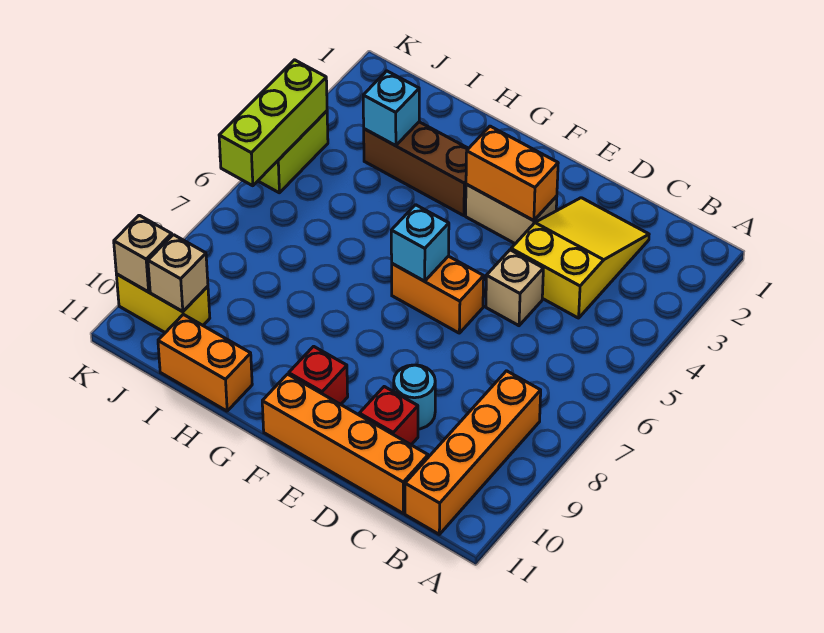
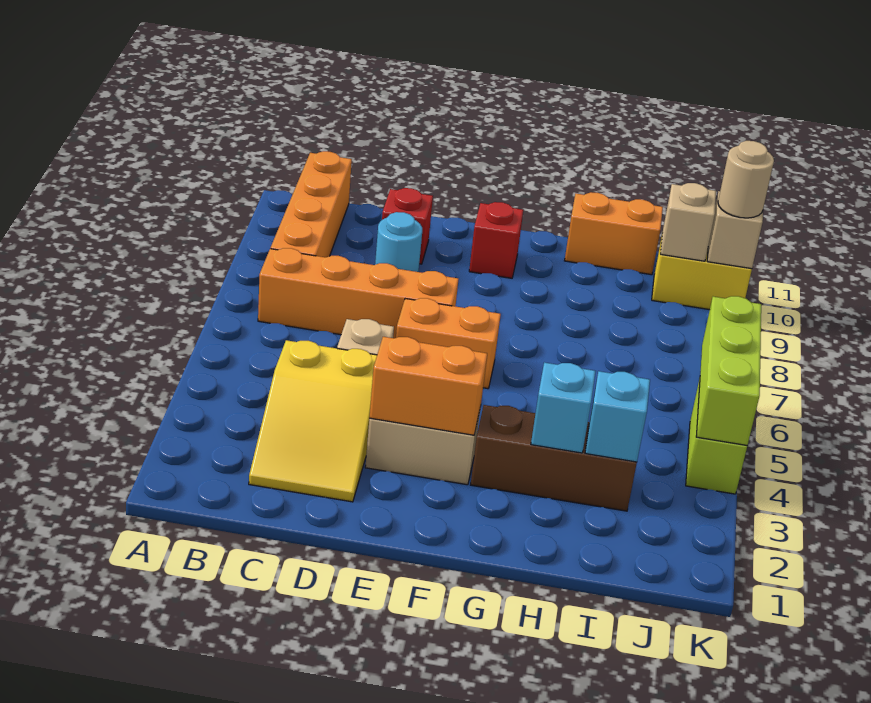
orange 1x4 brick [262,374,428,513] -> orange 1x4 brick moved to [258,248,458,338]
cyan 1x1 brick [391,205,449,281] -> cyan 1x1 brick moved to [531,362,596,453]
none -> tan 1x1 round brick [718,141,774,218]

